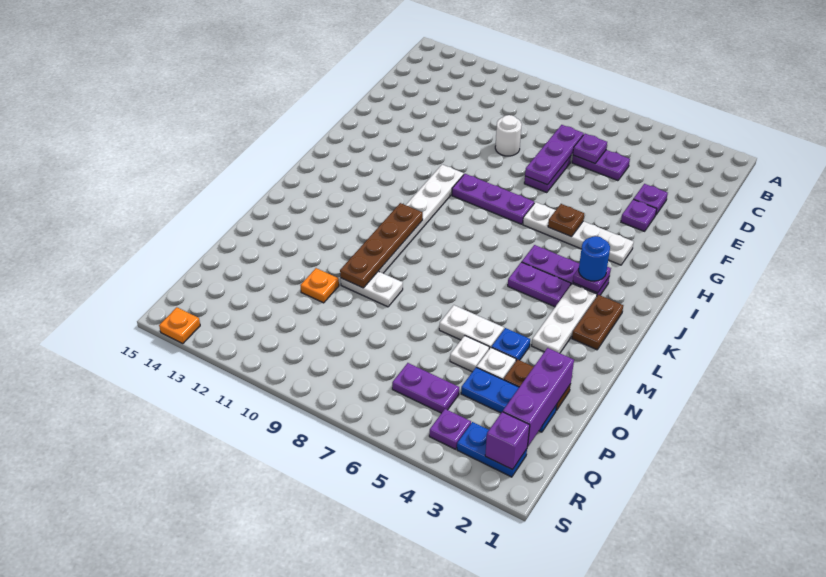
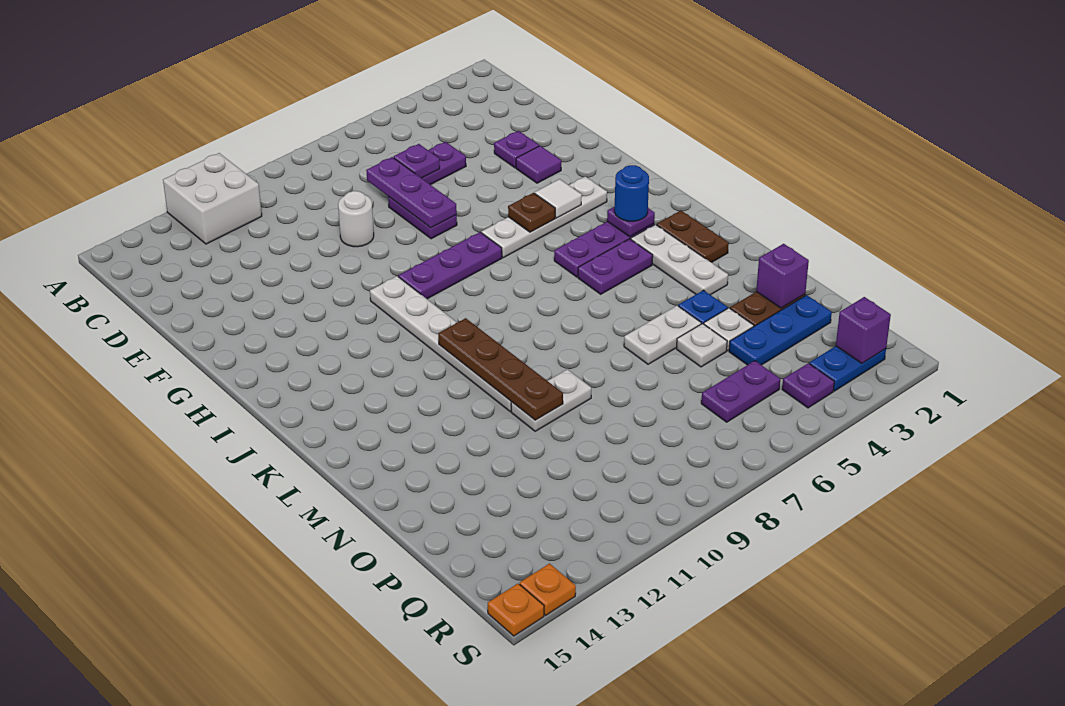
none -> white 2x2 brick [163,153,262,244]
purple 1x1 plate [621,199,657,231] -> purple 1x1 tile [516,146,561,183]
none -> white 1x1 tile [535,179,582,218]
purple 1x3 brick [503,348,574,447] -> purple 1x1 brick [756,244,809,308]
orange 1x1 plate [300,268,339,303] -> orange 1x1 plate moved to [488,584,544,636]

